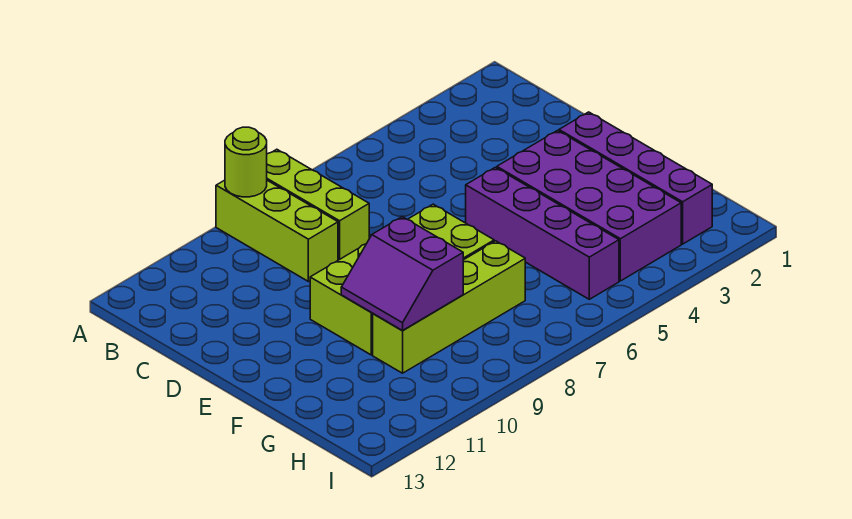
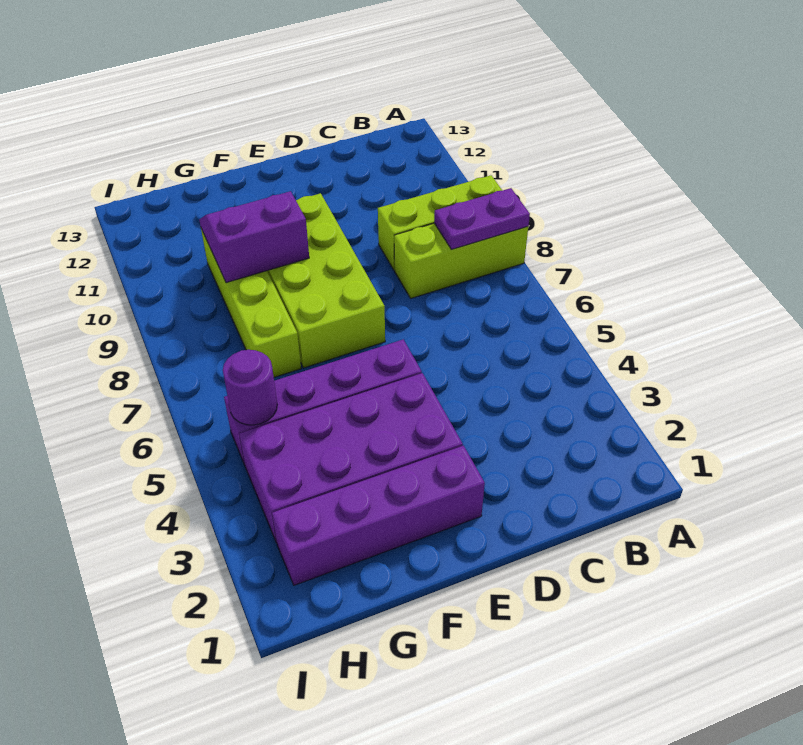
none -> purple 1x2 plate [434,188,530,249]
lime 1x1 round brick [225,127,267,197] -> none
none -> purple 1x1 round brick [223,350,277,425]

